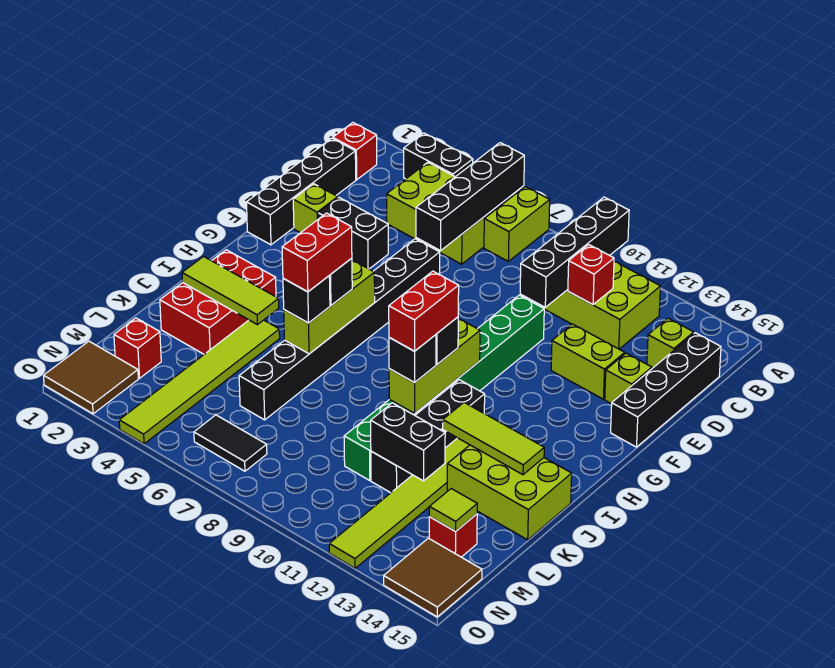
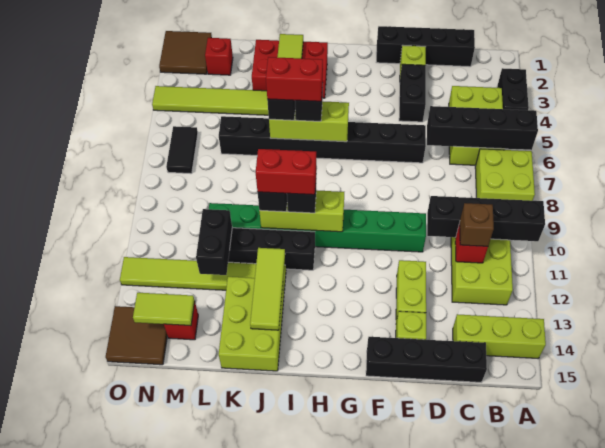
lime 1x2 brick [484,187,550,261] -> lime 2x2 brick [475,149,535,201]
red 1x1 brick [333,123,377,180] -> none
none -> brown 1x1 brick [460,203,494,246]
lime 1x1 brick [647,318,694,368] -> lime 1x3 brick [453,314,546,359]
lime 1x1 tile [429,489,477,531] -> lime 1x2 tile [133,293,195,326]

